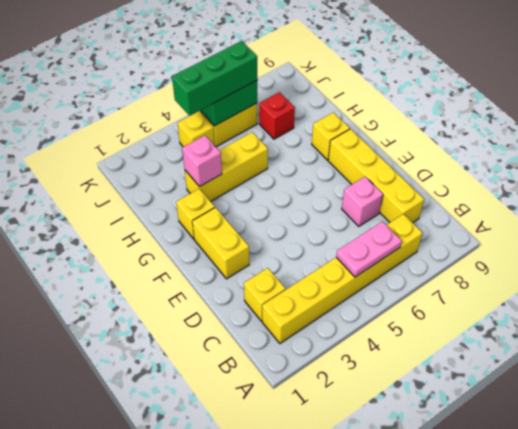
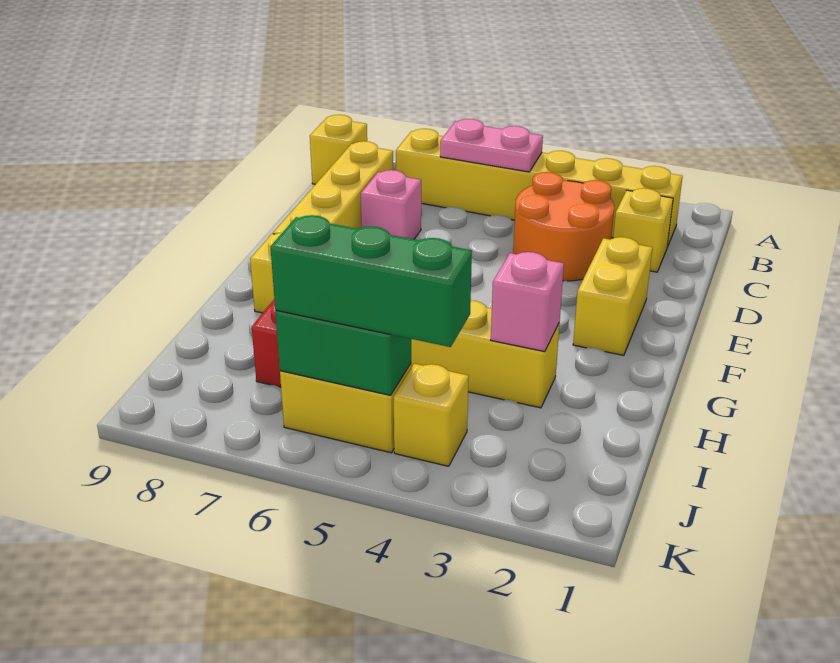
none -> orange 2x2 round brick [513,172,614,281]
yellow 1x1 brick [176,189,215,239] -> yellow 1x1 brick moved to [310,115,367,184]

